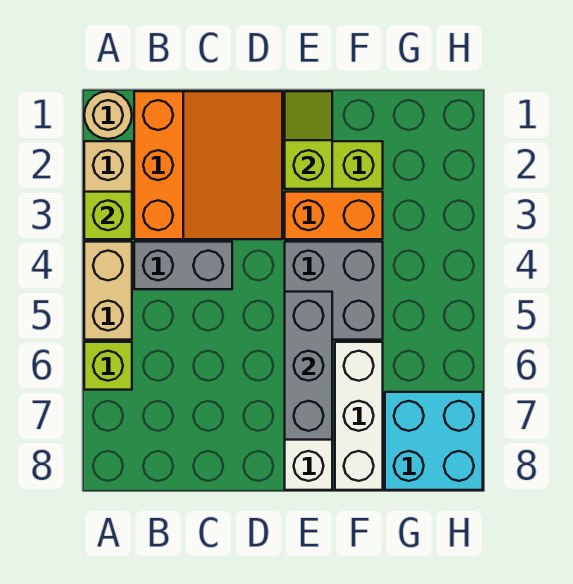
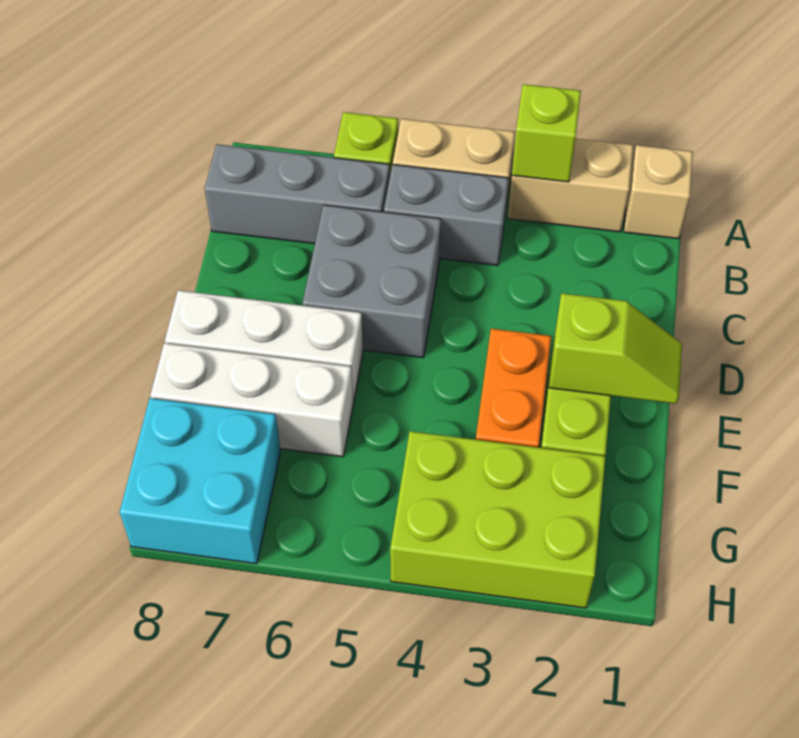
tan 1x1 round brick [84,91,132,139] -> tan 1x1 brick [624,145,693,239]
orange 3x3 slope [134,91,282,239] -> none
grey 1x2 brick [134,242,232,289] -> grey 1x2 brick turned to [384,165,509,265]
grey 2x2 brick [285,242,383,340] -> grey 2x2 brick moved to [302,205,441,358]
grey 1x3 brick [285,292,332,440] -> grey 1x3 brick moved to [205,144,390,244]
none -> lime 2x3 brick [390,431,605,608]

